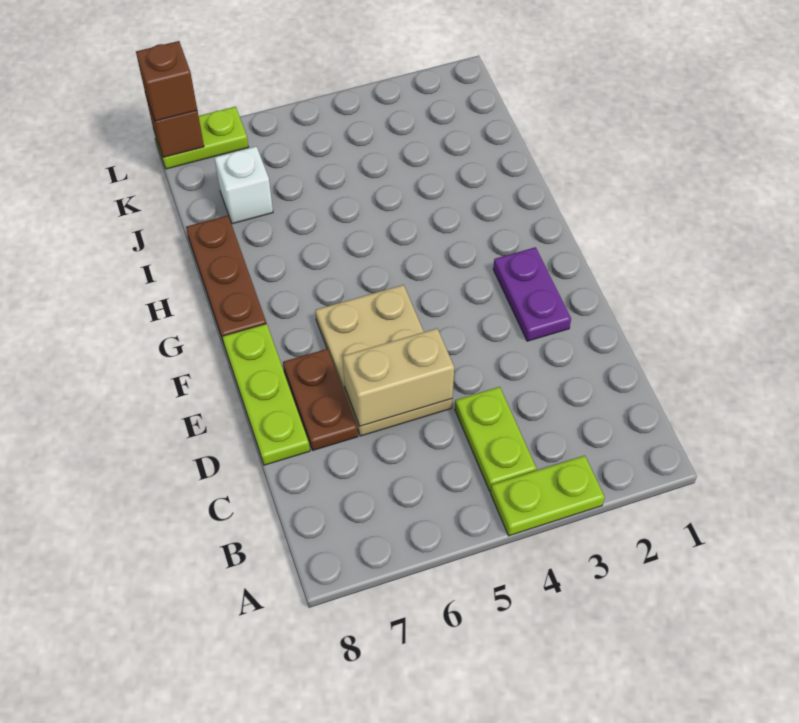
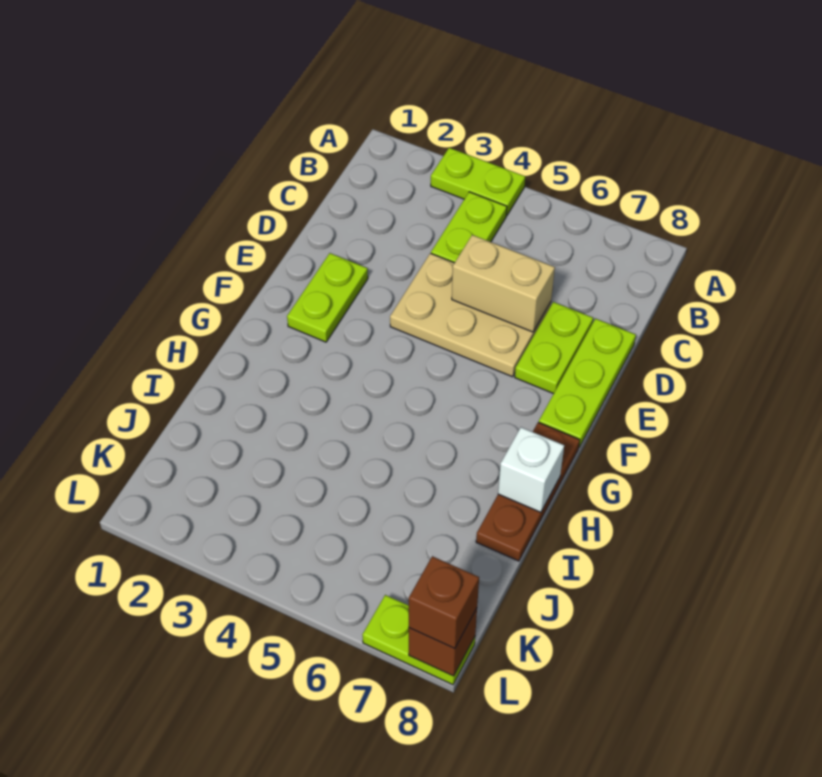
tan 2x3 plate [315,285,452,436] -> tan 2x3 plate turned to [390,253,551,377]
brown 1x2 plate [283,349,358,451] -> lime 1x2 plate [515,302,593,394]
purple 1x2 plate [493,247,571,341] -> lime 1x2 plate [287,253,368,342]
white 1x1 brick [214,146,273,224] -> white 1x1 brick moved to [498,427,564,512]

